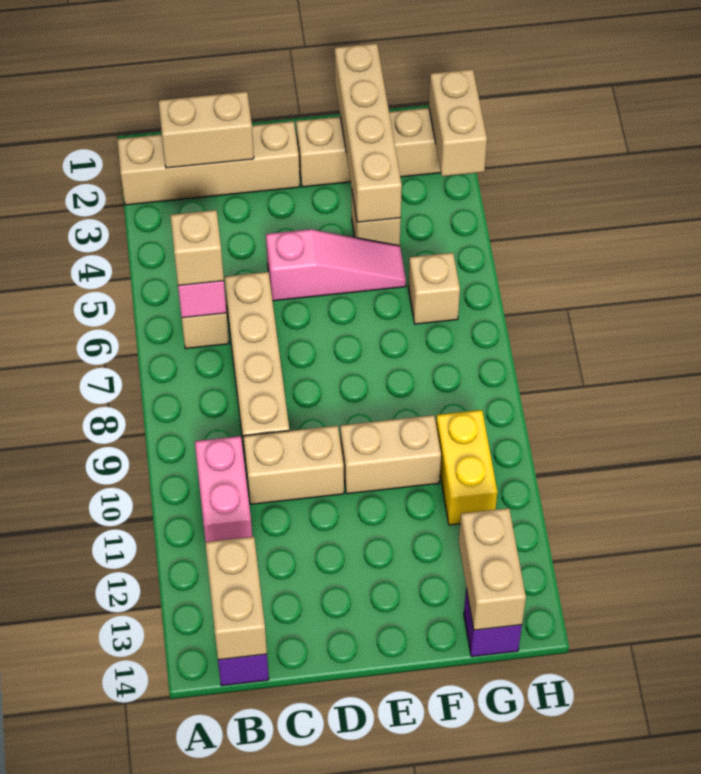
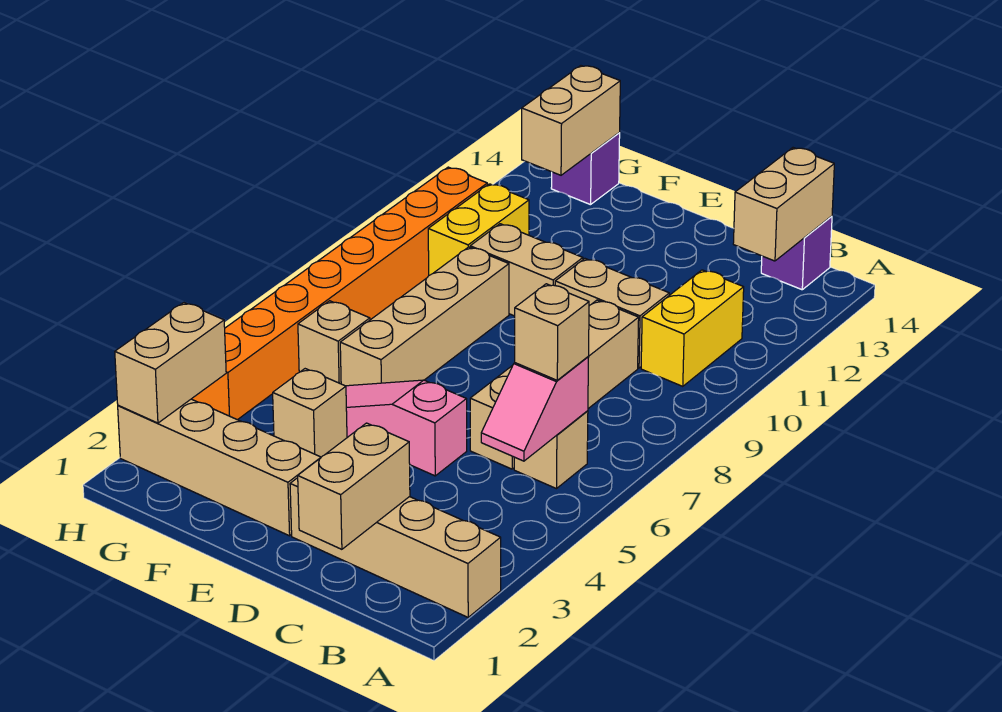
tan 1x2 brick [159,92,254,168] -> tan 1x2 brick turned to [298,423,410,549]
pink 1x2 brick [195,436,252,542] -> yellow 1x2 brick [641,270,744,386]
tan 1x4 brick [335,43,402,222] -> tan 1x4 brick moved to [340,247,509,386]
none -> orange 1x8 brick [192,167,487,420]

